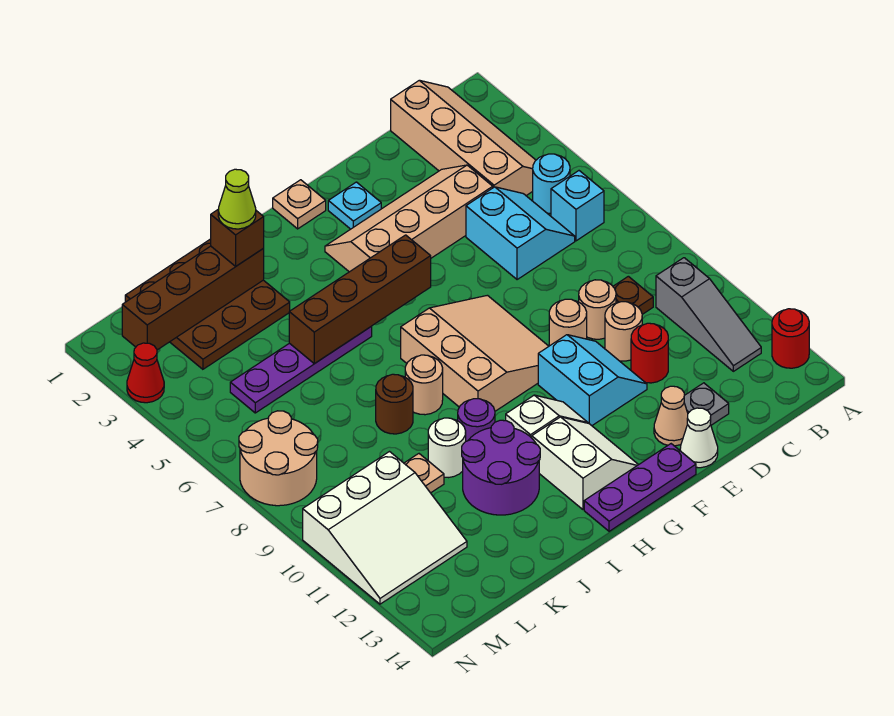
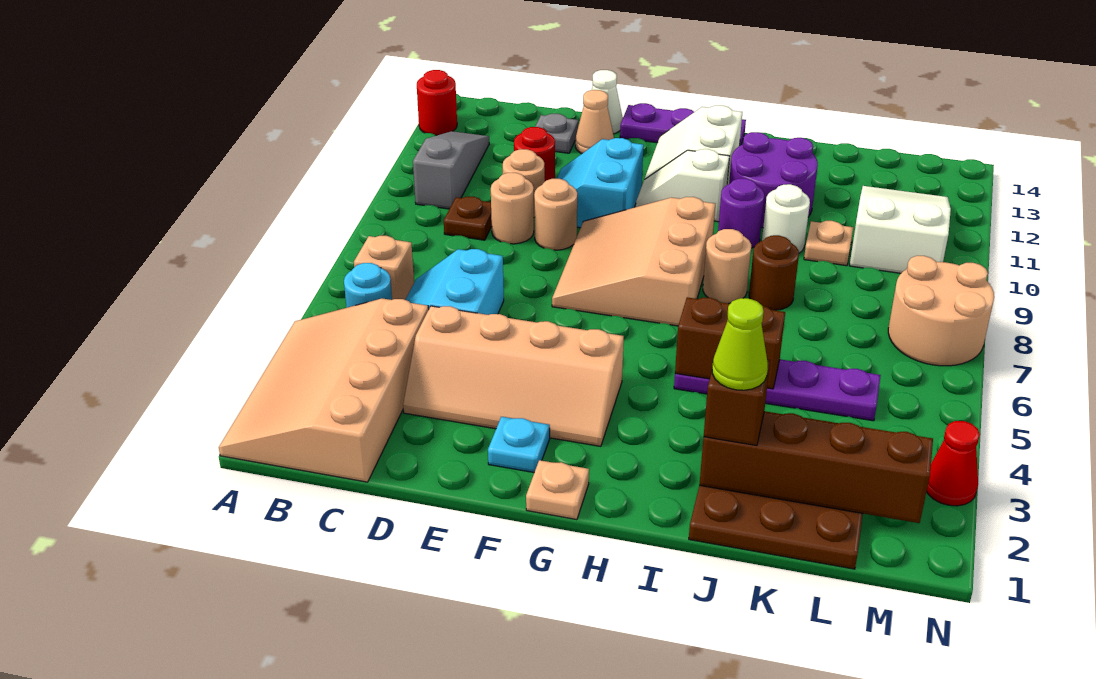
tan 2x4 slope [391,80,536,196] -> tan 3x4 slope [219,298,429,482]
cyan 1x1 brick [551,171,604,241] -> tan 1x1 brick [354,236,414,300]
brown 1x4 brick [289,235,431,364] -> brown 1x2 brick [675,297,785,389]
white 3x3 slope [303,452,467,604] -> white 2x3 slope [850,186,951,273]

